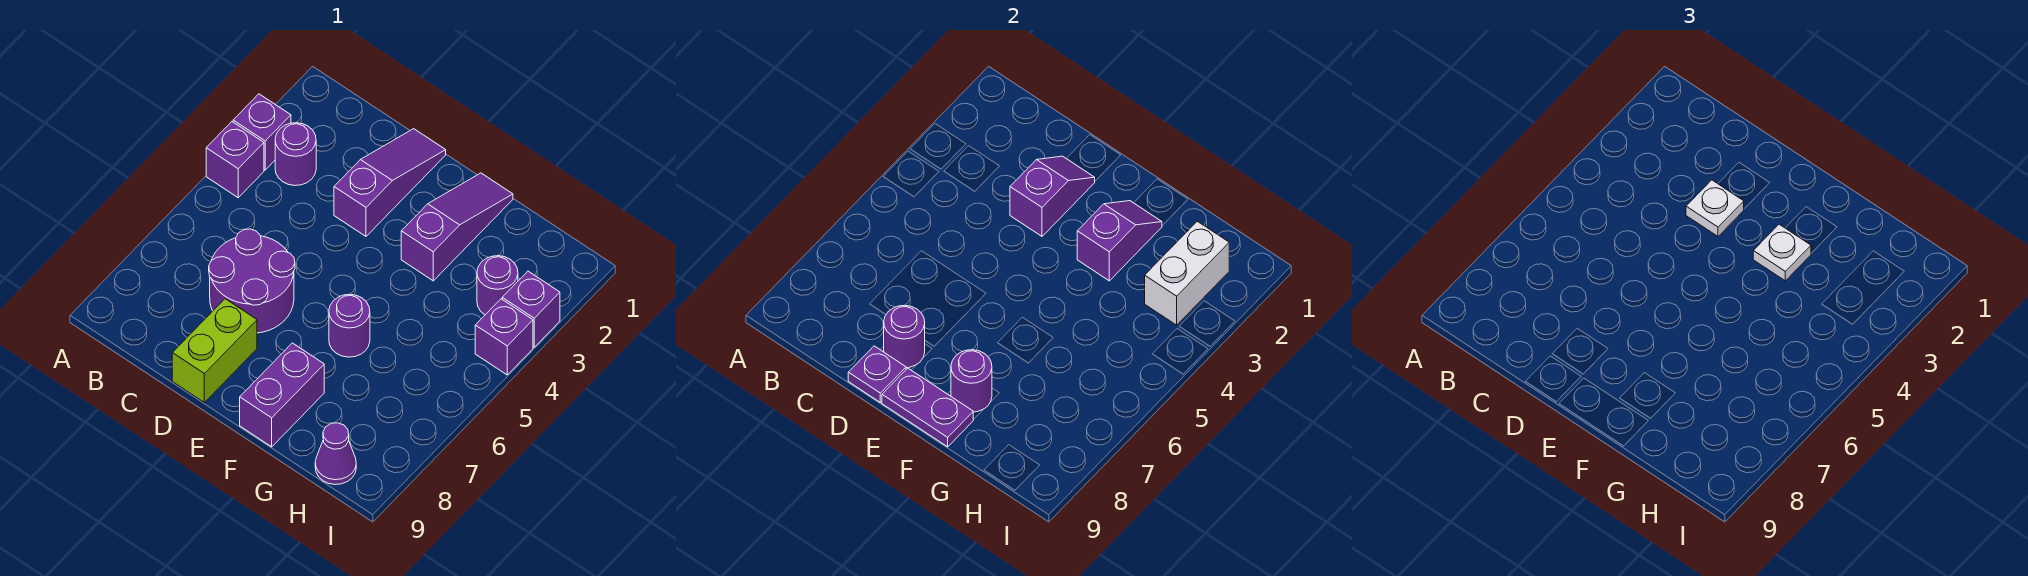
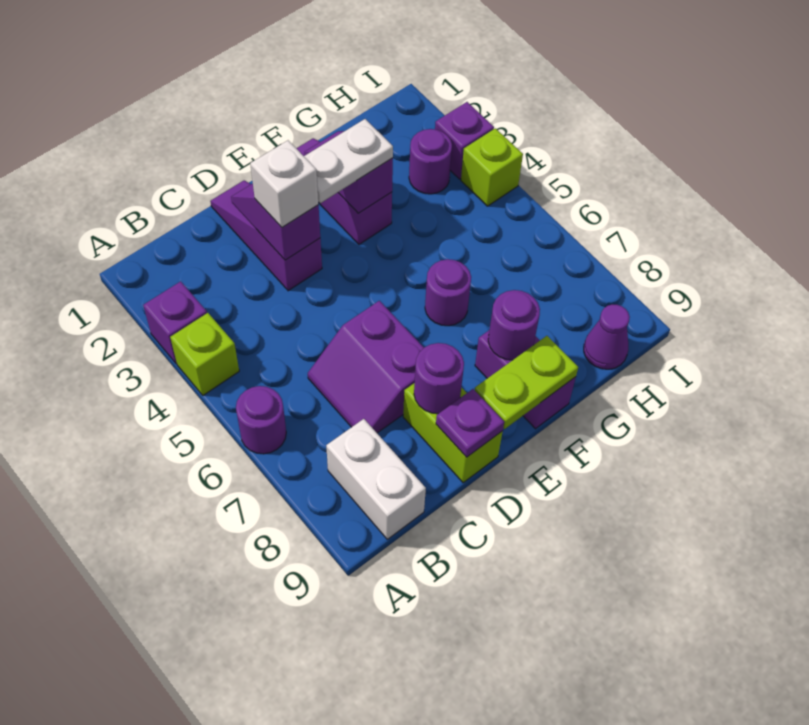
purple 1x1 brick [206,122,264,198] -> lime 1x1 brick [170,313,239,395]
purple 1x1 round brick [275,123,316,186] -> purple 1x1 round brick moved to [236,386,286,454]
purple 2x2 round brick [209,229,295,333] -> purple 2x2 slope [308,301,424,433]
white 1x1 plate [1686,180,1744,236] -> white 1x1 brick [250,141,318,227]
purple 1x2 plate [882,368,973,447] -> lime 1x2 plate [475,336,578,429]
white 1x1 plate [1753,224,1811,281] -> white 1x2 plate [304,119,393,203]
white 1x2 brick [1145,221,1229,325] -> white 1x2 brick moved to [326,419,426,539]
purple 1x1 brick [475,299,533,375] -> lime 1x1 brick [461,128,523,206]

